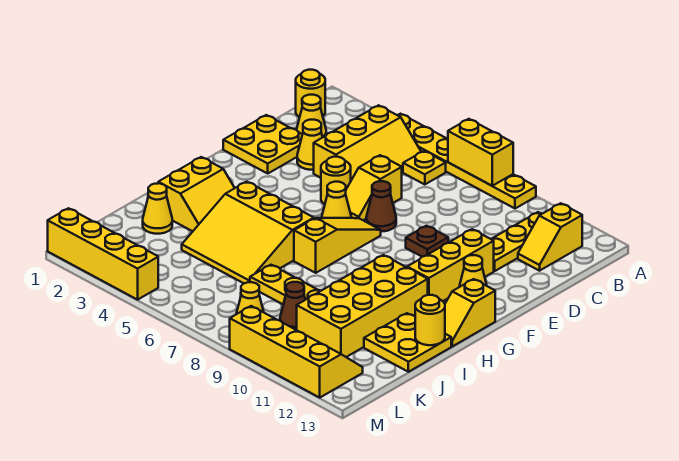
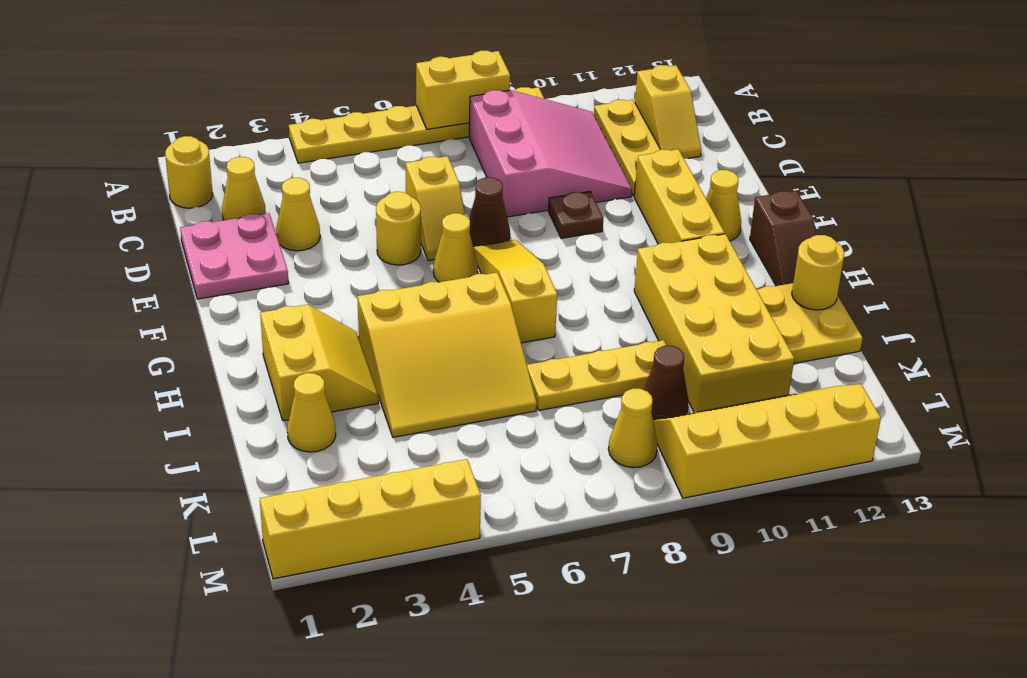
yellow 2x3 slope [314,105,421,180] -> none
yellow 1x1 plate [403,151,446,185] -> none
none -> pink 3x3 slope [469,90,632,217]
yellow 2x2 plate [223,115,302,173] -> pink 2x2 plate [180,213,289,299]
yellow 1x2 slope [445,279,495,346] -> brown 1x2 slope [750,191,816,286]

